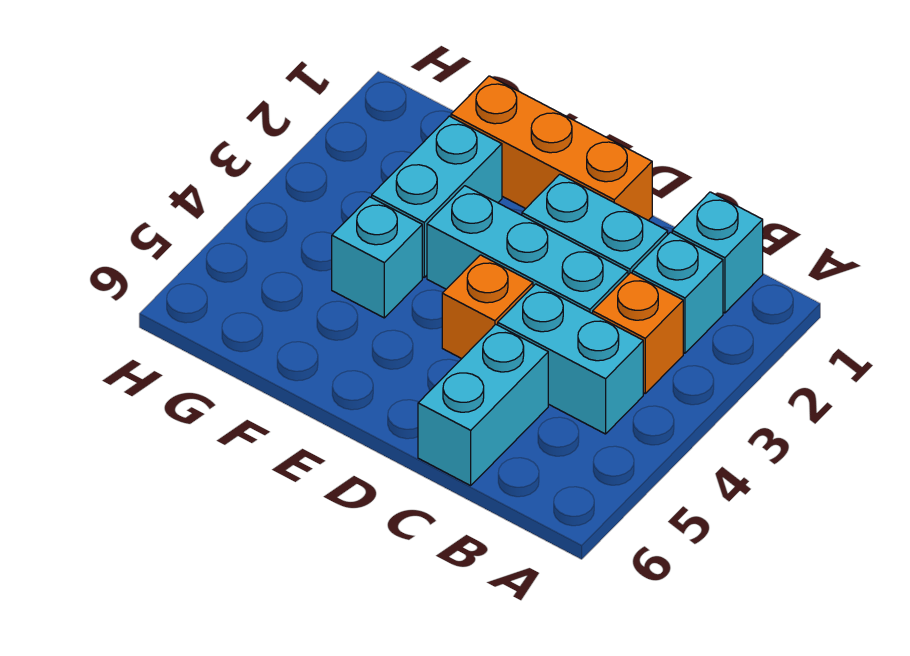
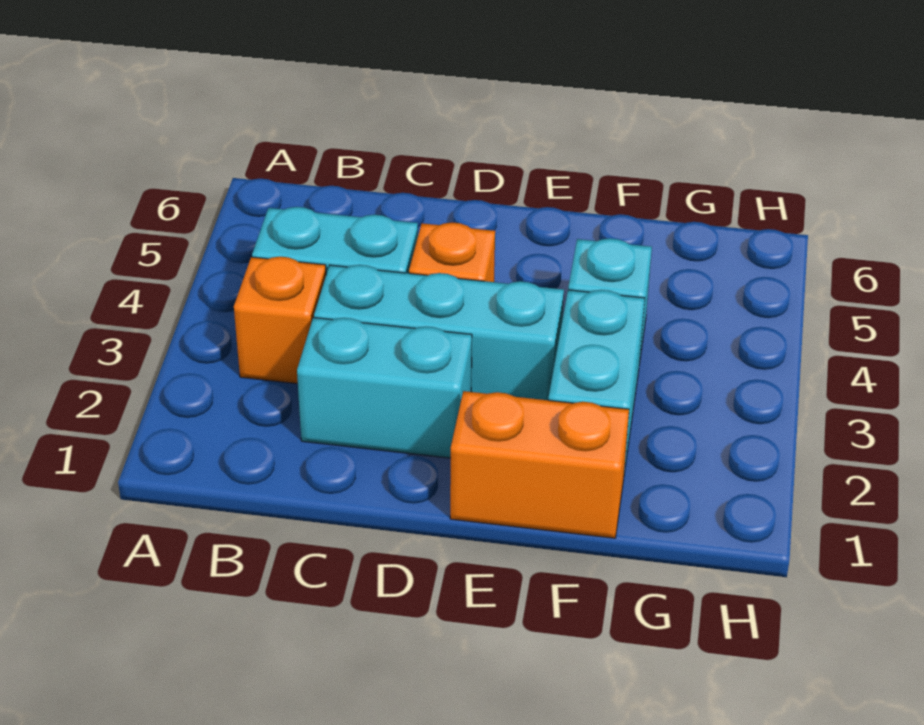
cyan 1x1 brick [672,192,763,313] -> none
cyan 1x1 brick [632,232,723,353] -> none
cyan 1x2 brick [418,324,548,486] -> none
orange 1x3 brick [451,76,652,220] -> orange 1x2 brick [450,391,629,538]

